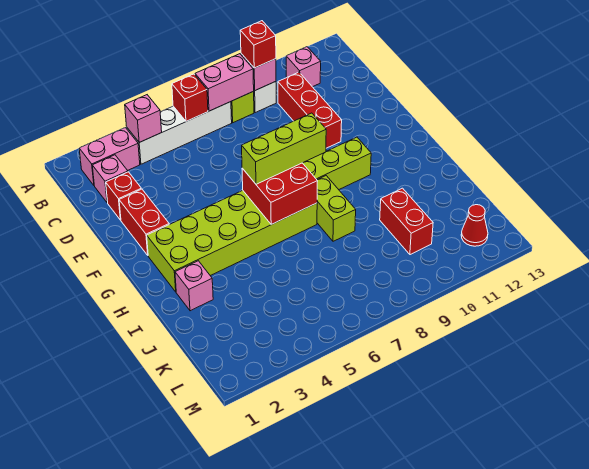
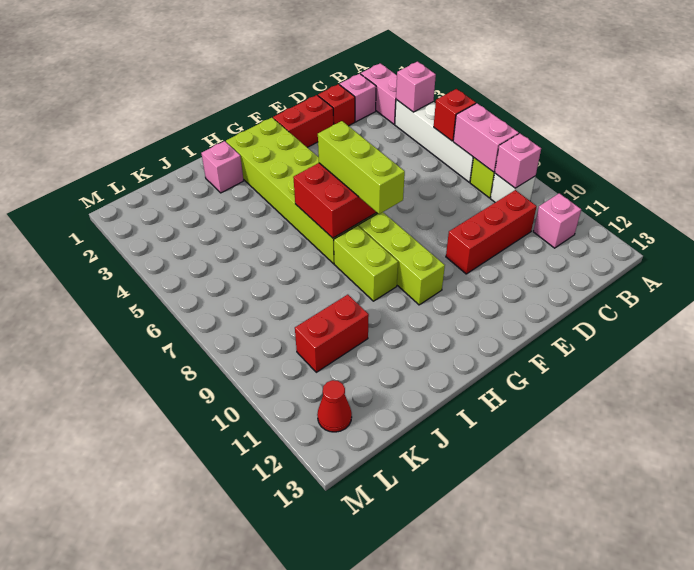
red 1x1 brick [240,21,276,68] -> none
lime 1x2 brick [317,176,356,241] -> lime 1x2 brick turned to [334,226,398,301]

